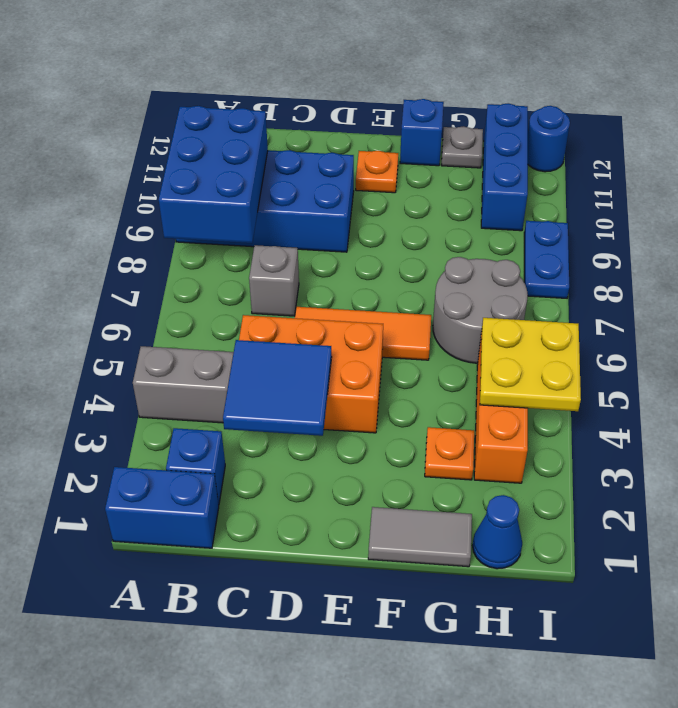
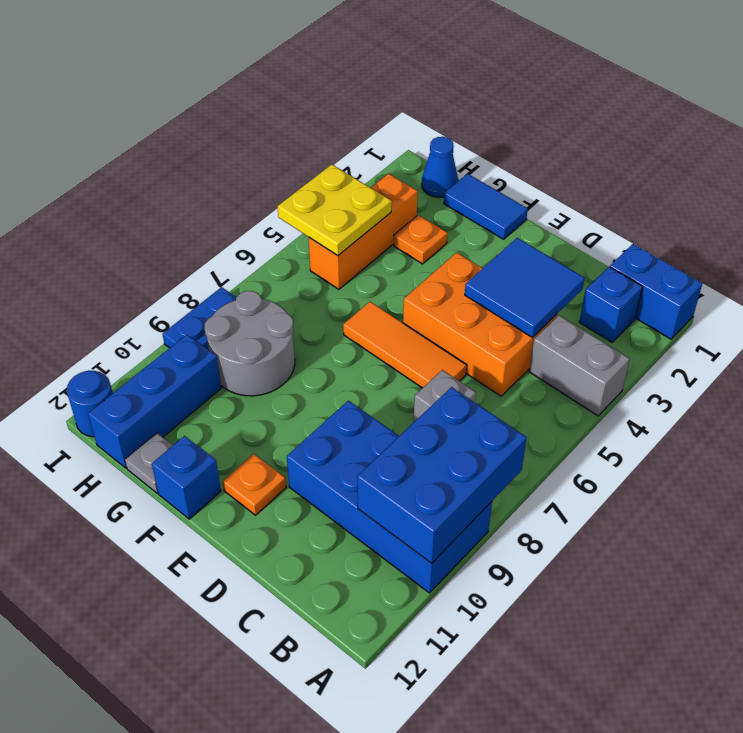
grey 1x2 tile [368,507,472,567] -> blue 1x2 tile [444,174,528,239]
grey 2x2 round brick [433,257,528,363] -> grey 2x2 round brick moved to [205,291,295,396]

